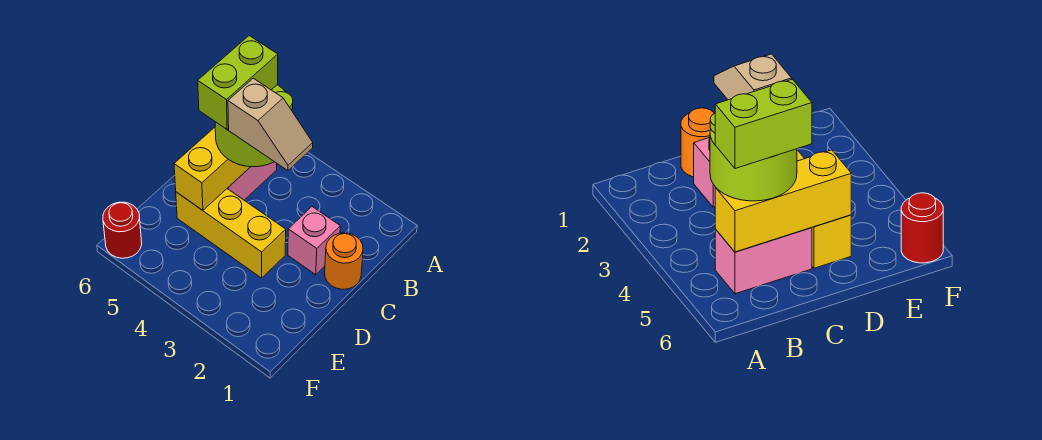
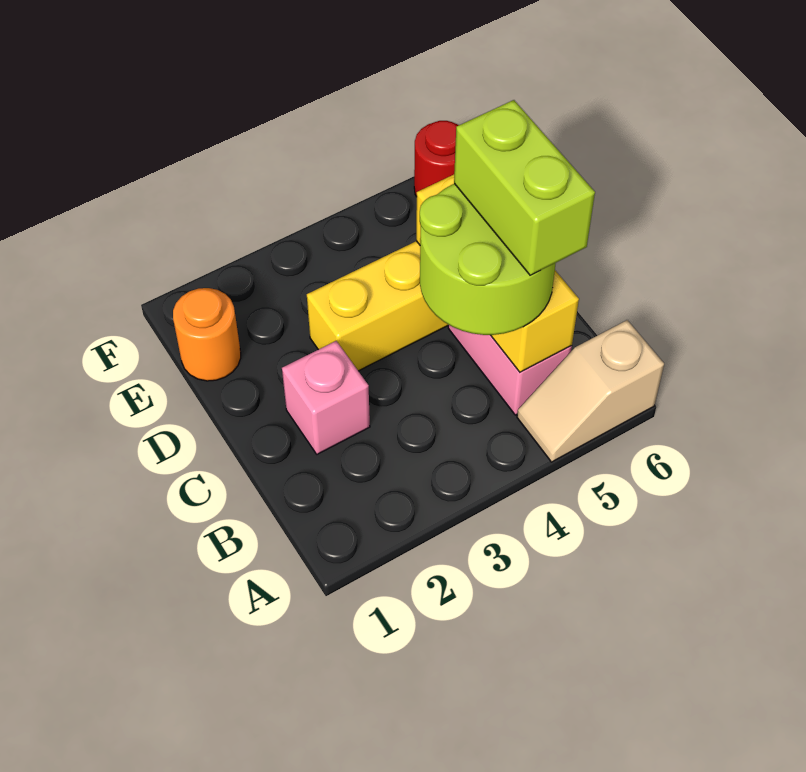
orange 1x1 round brick [325,233,363,289] -> orange 1x1 round brick moved to [173,288,241,381]
tan 1x2 slope [228,78,313,171] -> tan 1x2 slope moved to [517,320,664,462]

